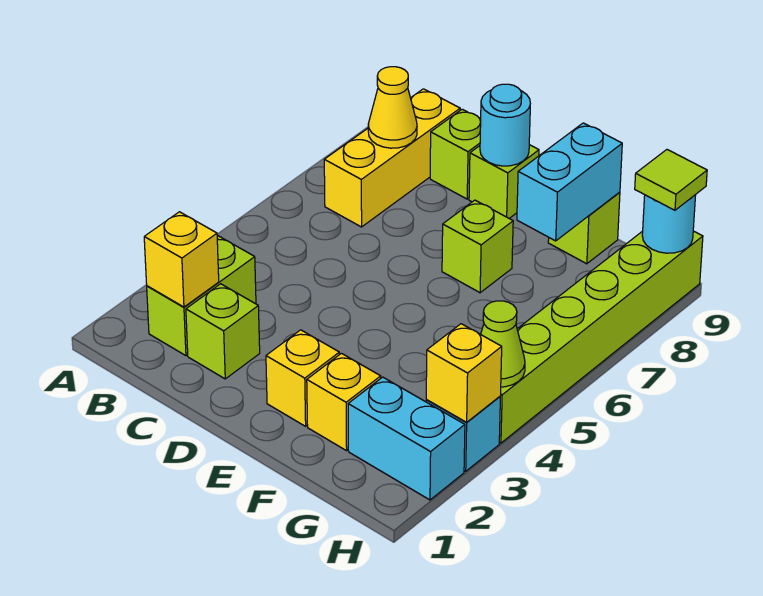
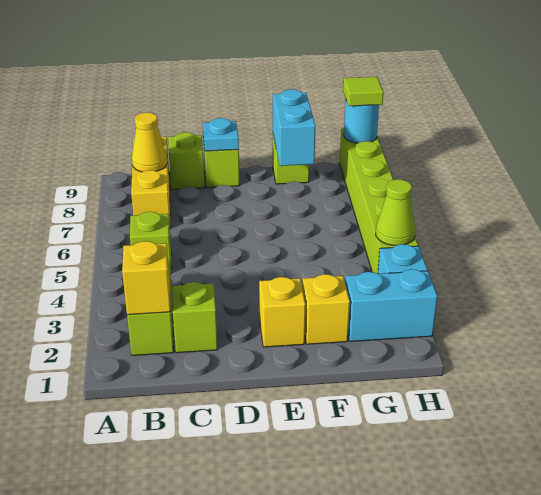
cyan 1x1 round brick [480,84,530,166] -> cyan 1x1 plate [203,118,239,151]
lime 1x1 brick [442,200,513,293] -> lime 1x1 brick moved to [130,212,172,274]
yellow 1x1 brick [426,324,502,422] -> none

